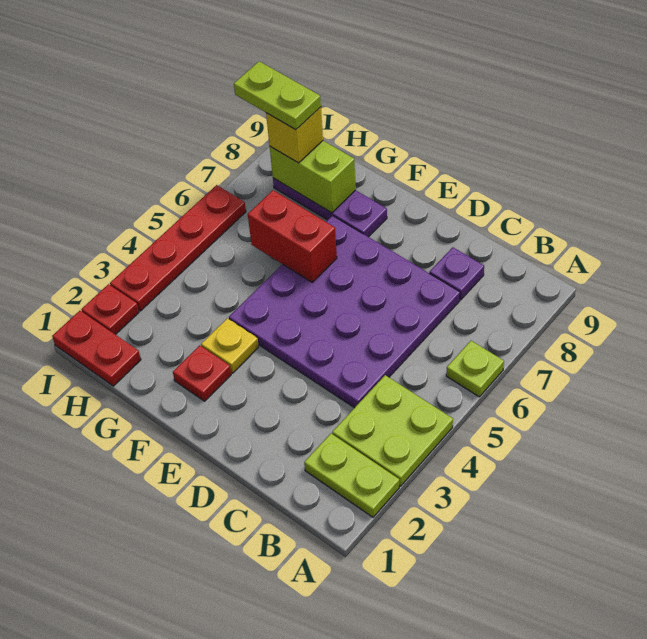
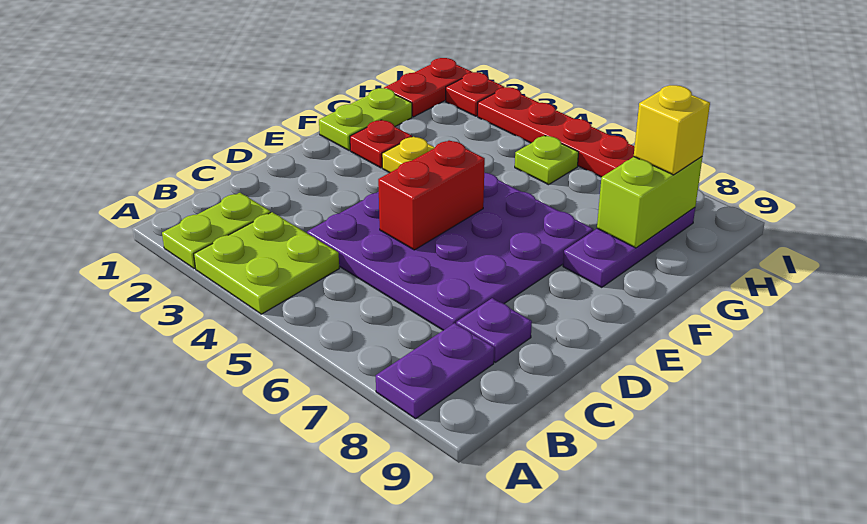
lime 1x1 plate [446,341,504,397] -> lime 1x1 plate moved to [515,136,579,185]
none -> purple 1x2 plate [376,323,494,419]
red 1x2 brick [248,190,337,282] -> red 1x2 brick moved to [378,140,485,250]
lime 1x2 plate [234,61,321,130] -> lime 1x2 plate moved to [319,88,412,150]

